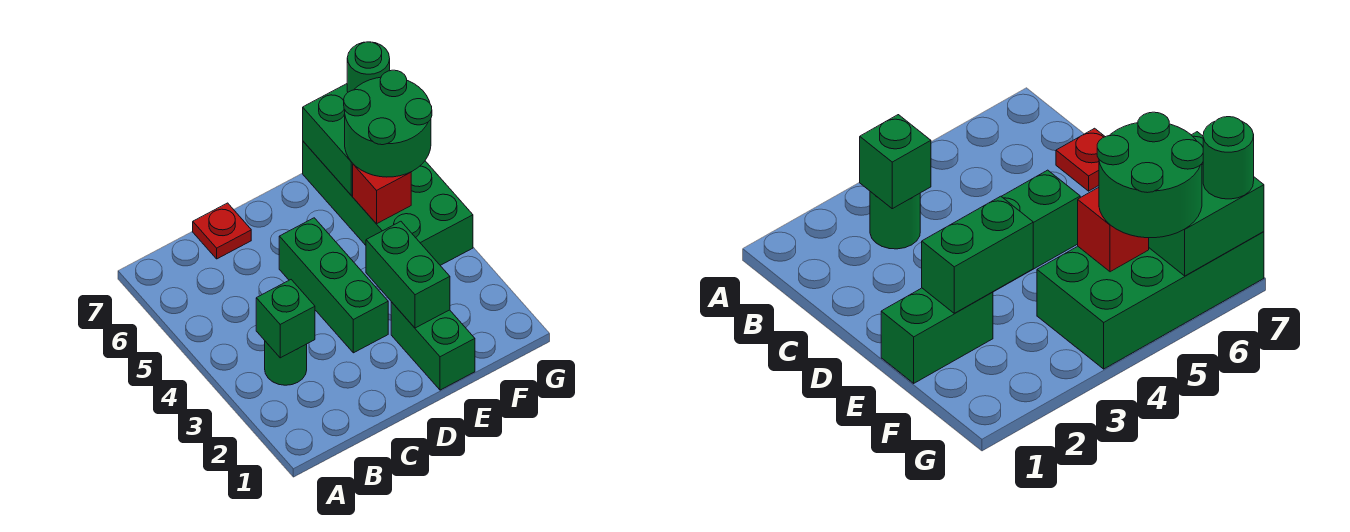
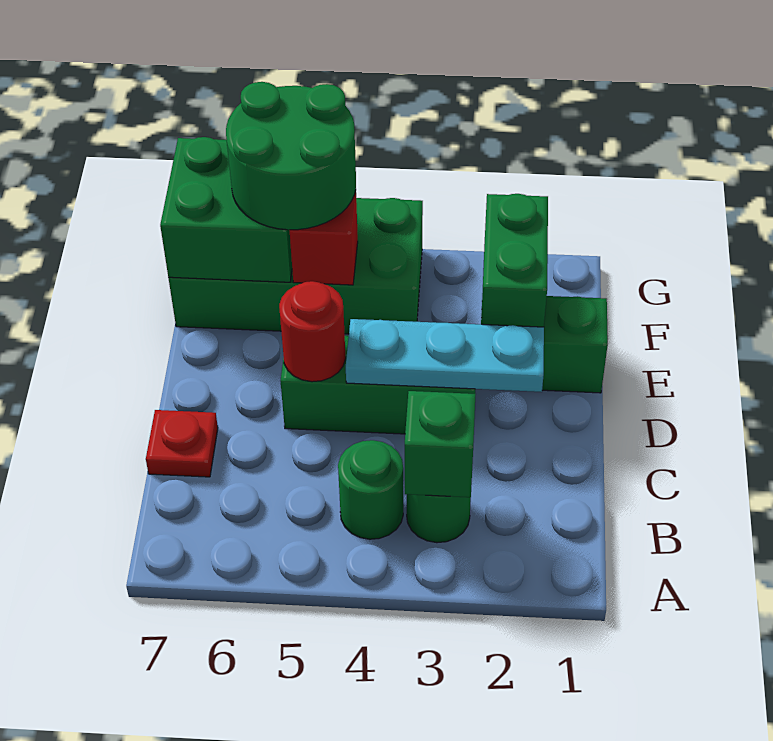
none -> cyan 1x3 plate [346,319,544,392]
none -> red 1x1 round brick [279,281,346,382]
green 1x2 brick [366,221,450,328] -> green 1x2 brick turned to [481,194,548,327]
green 1x1 round brick [347,42,390,92] -> green 1x1 round brick moved to [338,440,403,539]

